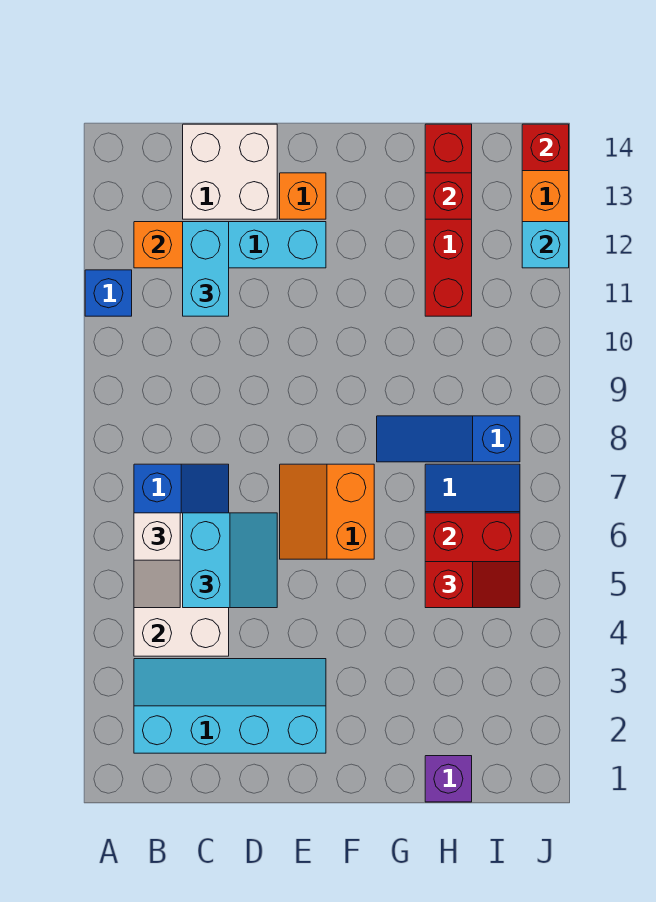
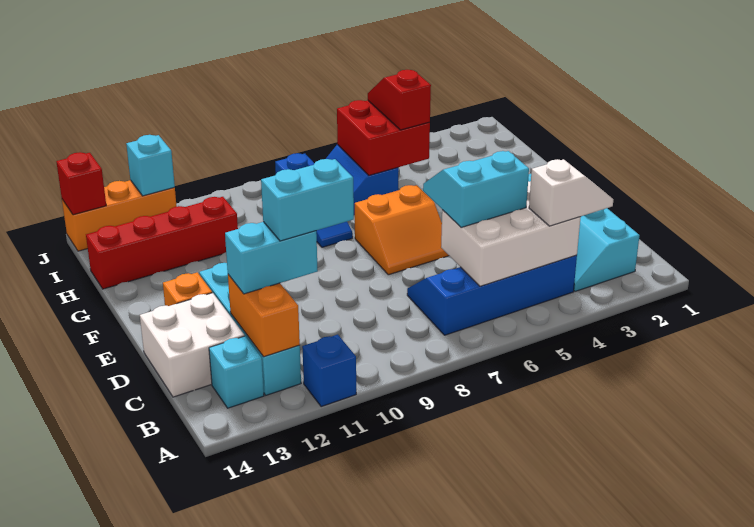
white 1x2 slope [134,513,180,608] -> white 1x2 slope moved to [529,159,613,226]
none -> cyan 1x1 brick [209,336,264,408]
none -> cyan 1x2 brick [261,159,354,241]
purple 1x1 brick [425,756,472,802] -> none
red 1x1 brick [425,173,472,219] -> none

